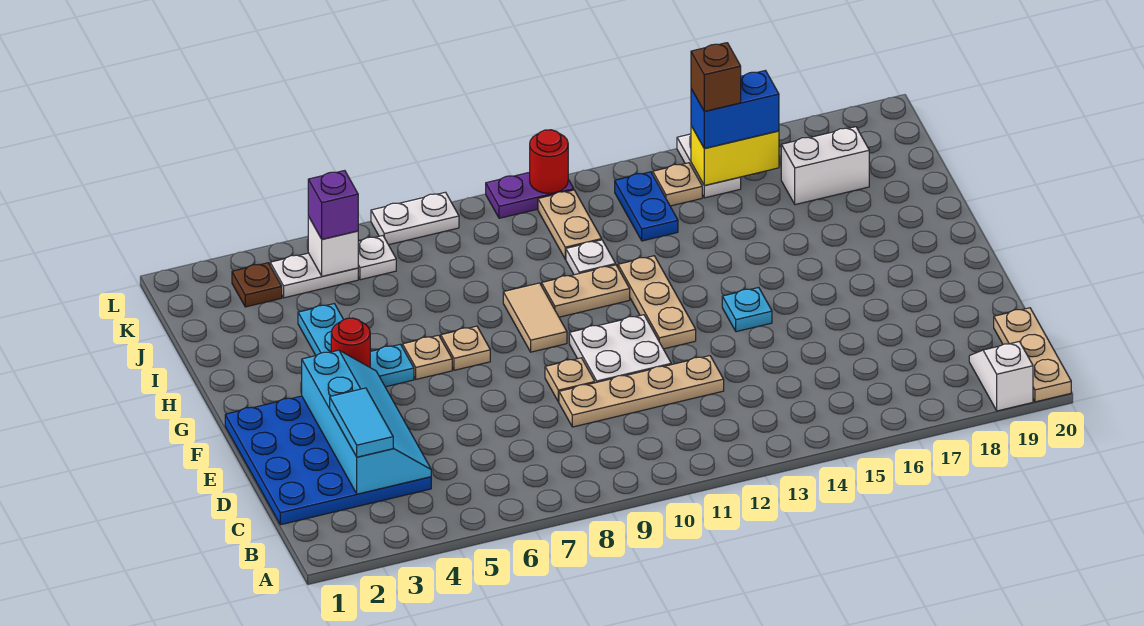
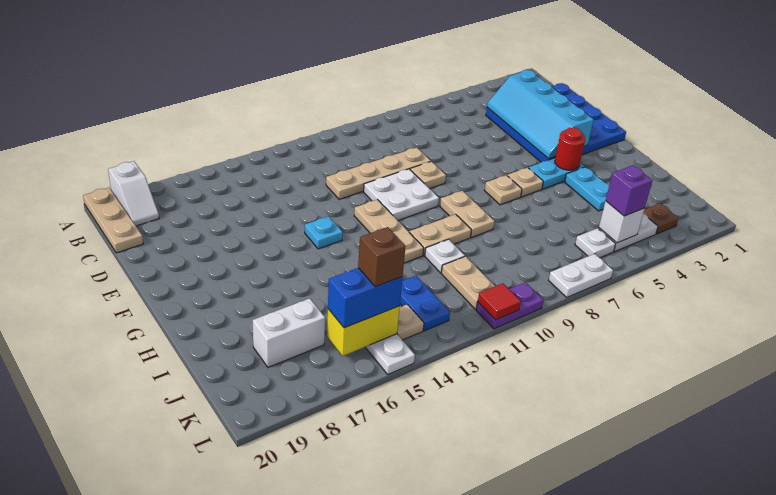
cyan 1x2 tile [330,388,393,457] -> none
tan 1x2 tile [503,283,567,352] -> tan 1x2 plate [440,191,495,237]
red 1x1 round brick [530,130,568,193] -> red 1x1 tile [478,283,521,320]

